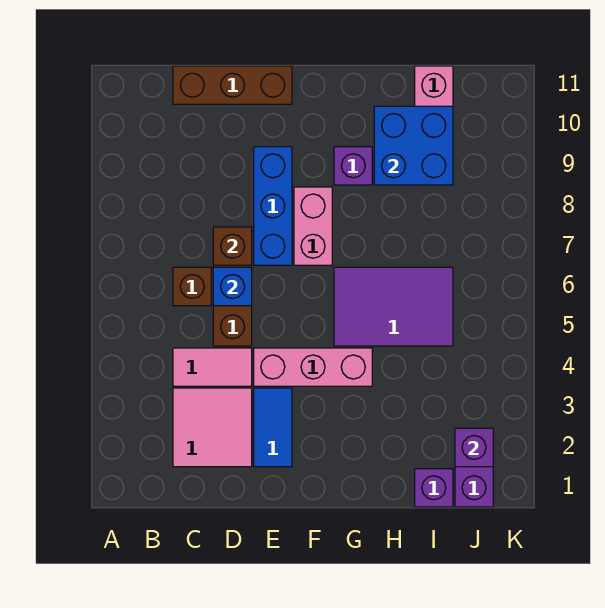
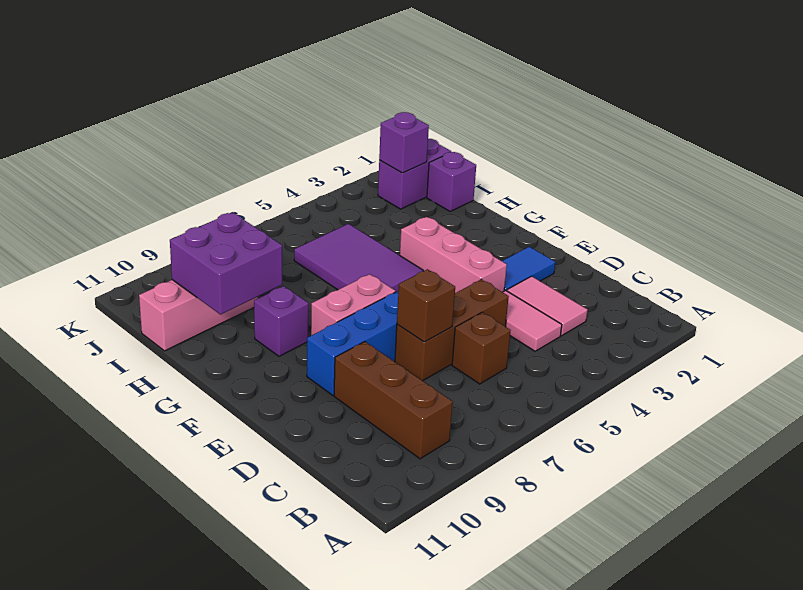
pink 2x2 tile [173,388,252,467] -> pink 1x2 tile [507,276,588,336]
brown 1x3 brick [173,66,292,104] -> brown 1x3 brick moved to [334,342,453,459]
blue 1x1 brick [213,267,252,306] -> none
blue 2x2 brick [374,106,453,185] -> purple 2x2 brick [170,212,282,315]

